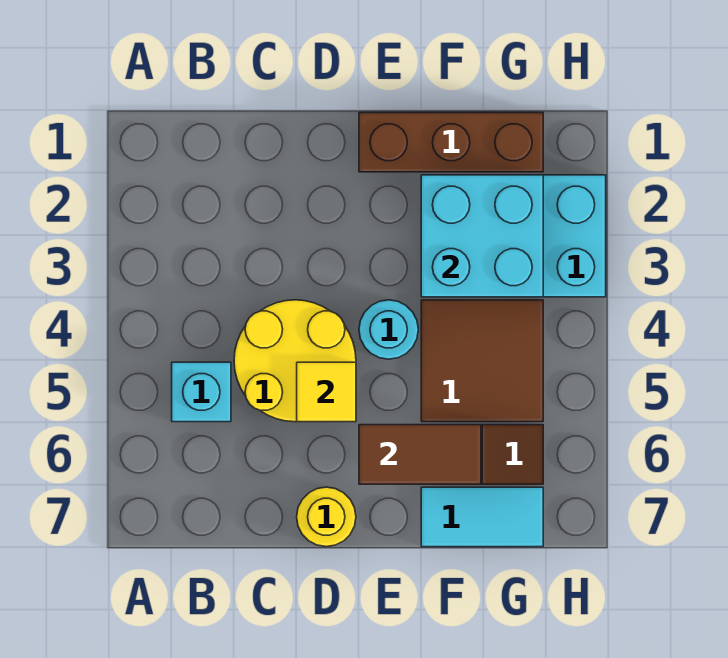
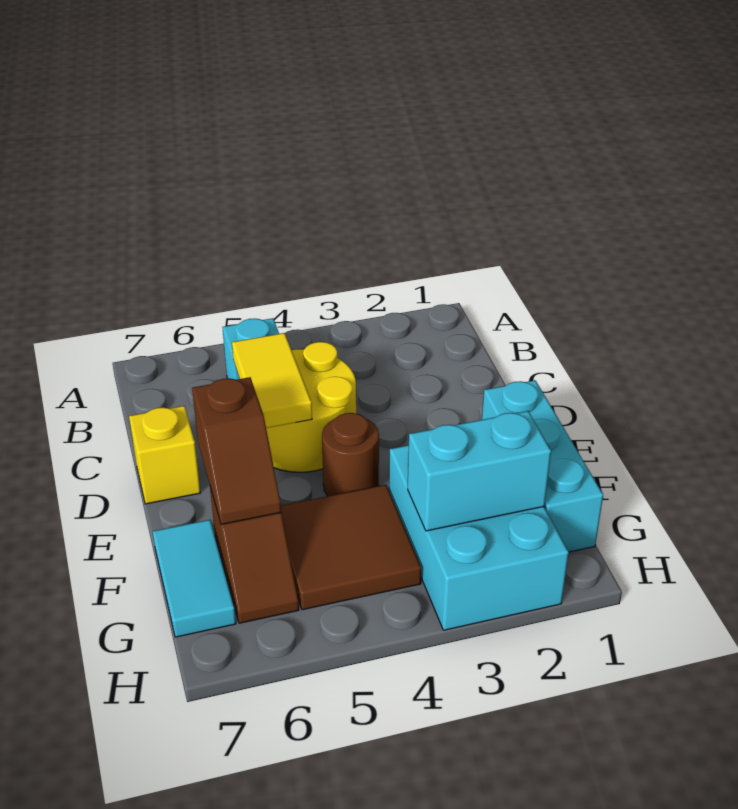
yellow 1x1 tile [297,362,356,422] -> yellow 1x2 tile [232,333,312,428]
yellow 1x1 round brick [297,487,356,547] -> yellow 1x1 brick [129,406,201,504]
brown 1x3 brick [359,113,543,172] -> cyan 1x3 brick [482,380,603,552]
cyan 1x1 round brick [359,300,418,359] -> brown 1x1 round brick [322,413,379,496]
brown 1x2 tile [359,425,481,484] -> brown 1x2 slope [192,377,281,524]
cyan 2x2 brick [421,175,543,297] -> cyan 1x2 brick [408,411,551,531]

